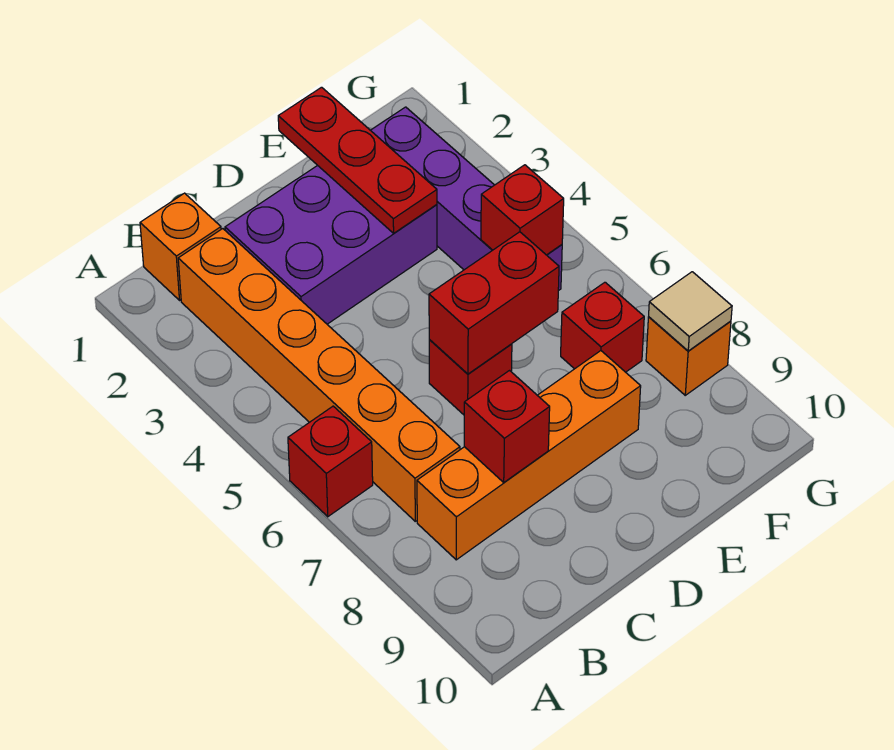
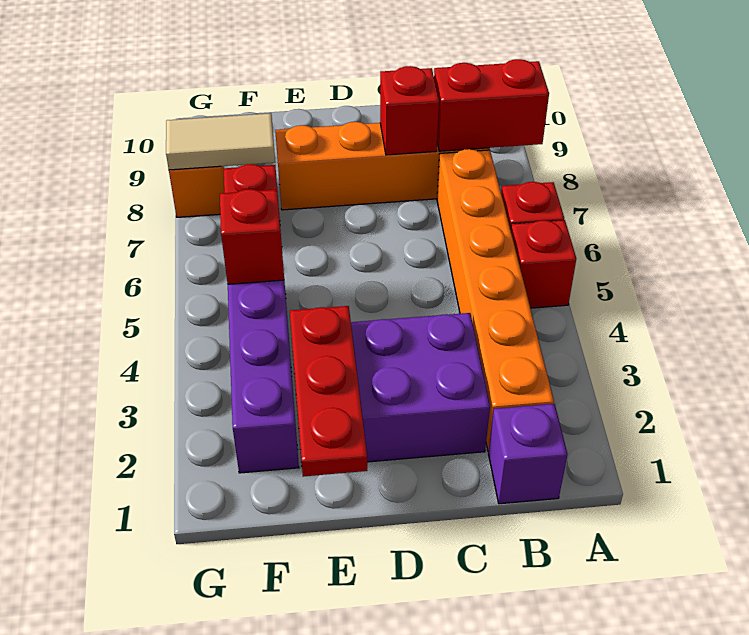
orange 1x1 brick [140,193,221,300] -> purple 1x1 brick [489,404,568,504]
red 1x1 brick [429,340,512,415] -> red 1x1 brick moved to [511,220,576,308]
red 1x2 brick [429,232,559,374] -> red 1x2 brick moved to [434,59,549,151]
tan 1x1 tile [649,272,732,351] -> tan 1x2 tile [166,113,275,170]

